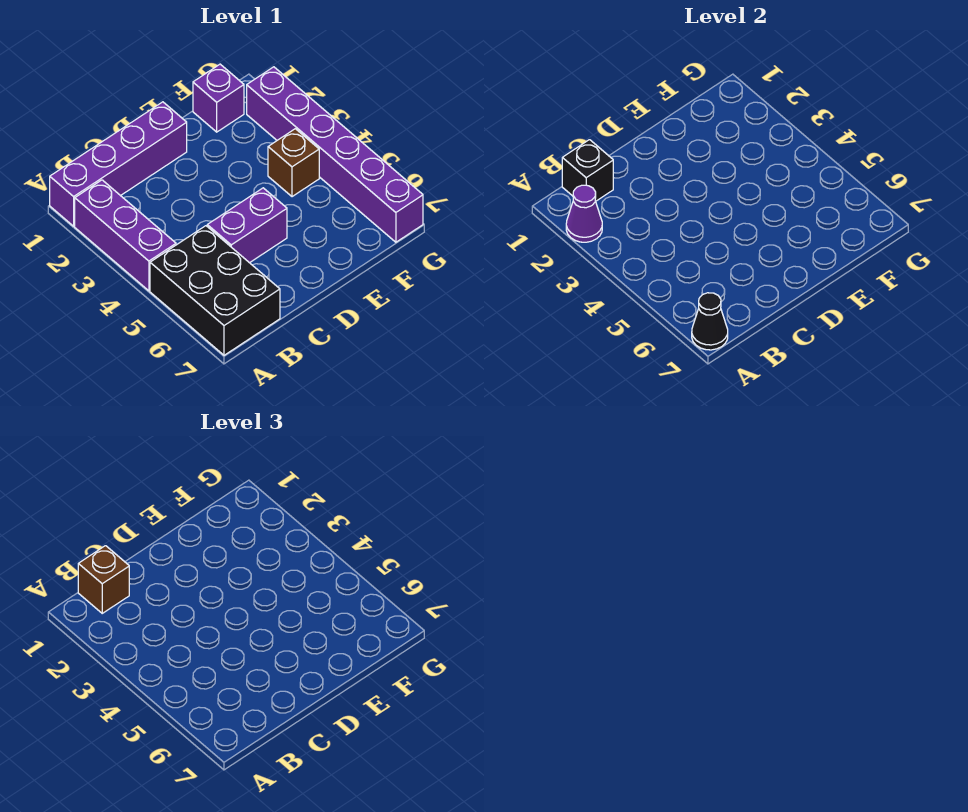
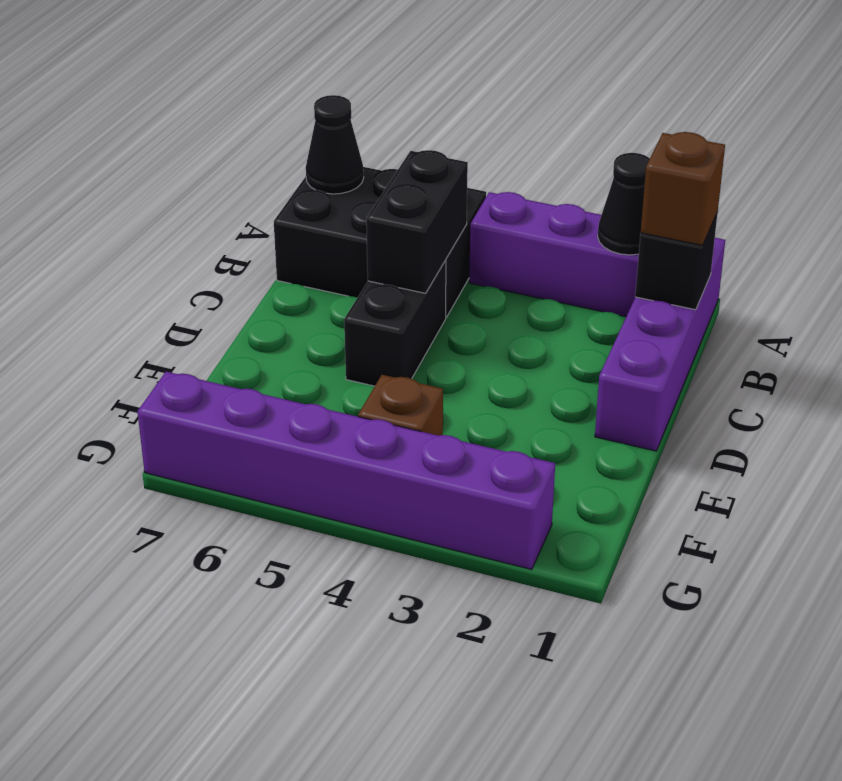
purple 1x1 cone [566,185,602,242] -> black 1x1 cone [598,153,650,255]
none -> black 1x2 brick [366,150,468,293]
purple 1x2 brick [207,188,287,263] -> black 1x2 brick [344,260,446,386]
purple 1x1 brick [193,64,244,132] -> none

